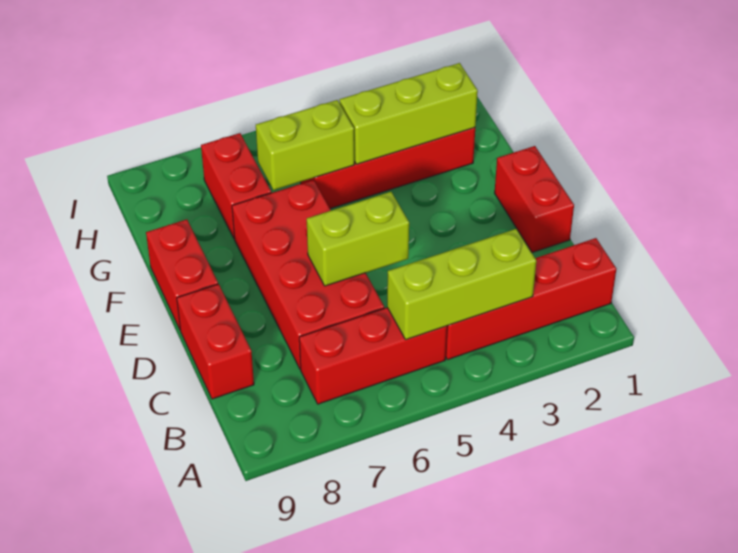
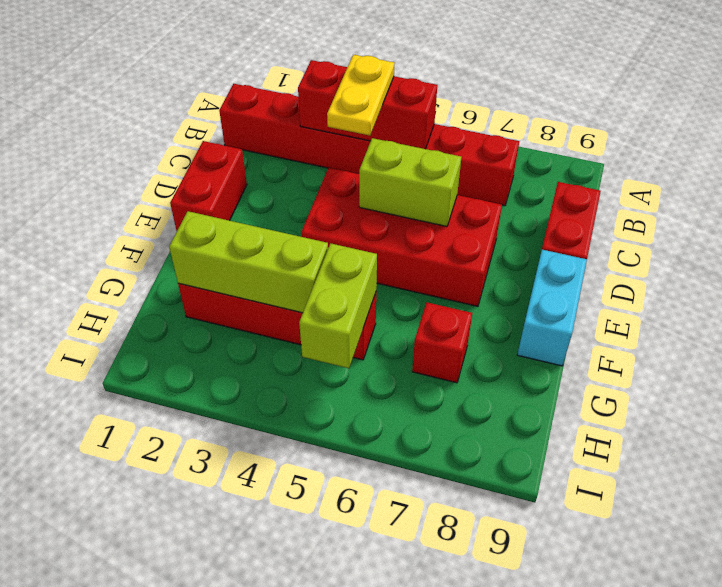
lime 1x3 brick [387,229,536,340] -> red 1x3 brick [298,60,437,149]
none -> yellow 1x2 plate [327,55,394,136]
red 2x4 brick [232,180,384,369] -> red 2x4 brick turned to [301,168,502,306]
red 1x2 brick [146,220,218,329] -> cyan 1x2 brick [517,250,587,366]
lime 1x2 brick [256,100,354,190] -> lime 1x2 brick turned to [299,243,377,368]
red 1x2 brick [201,133,271,239] -> red 1x1 brick [412,302,472,383]

